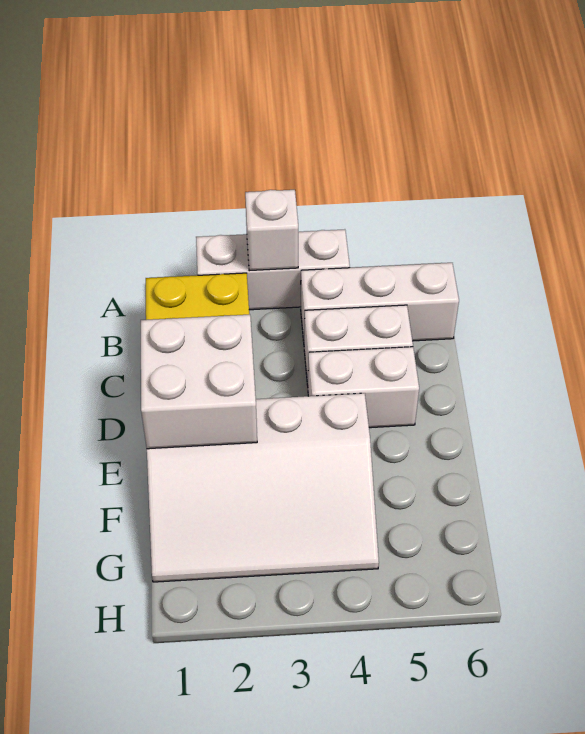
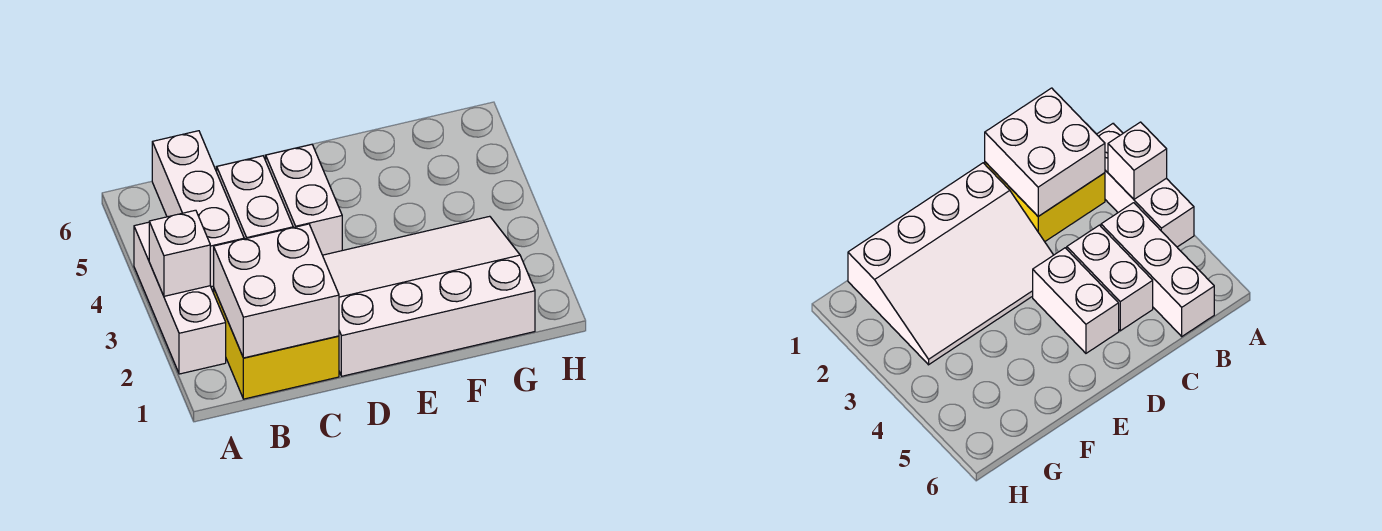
white 2x2 brick [141,314,257,449] -> white 2x2 brick moved to [214,224,339,358]
white 3x4 slope [147,393,379,582] -> white 3x4 slope turned to [323,216,535,376]

